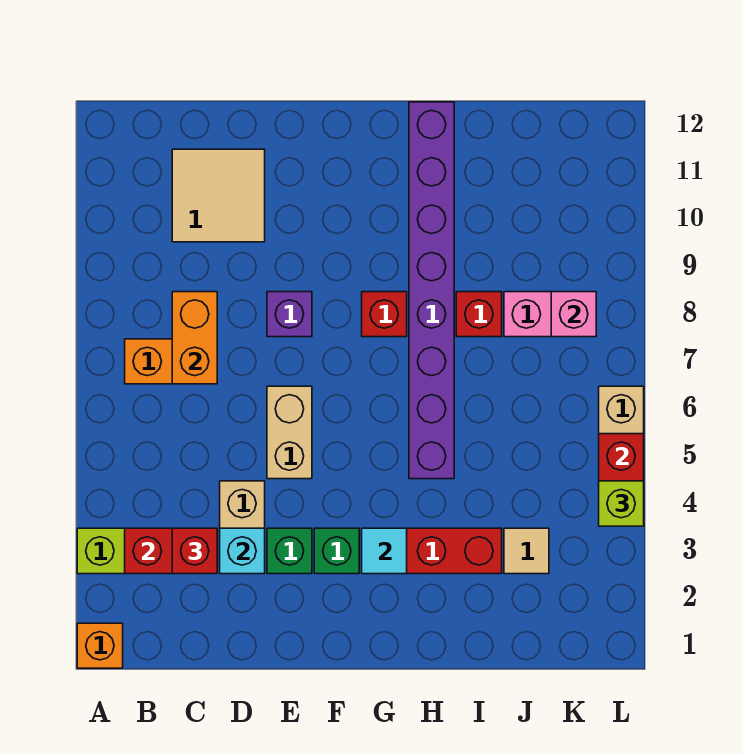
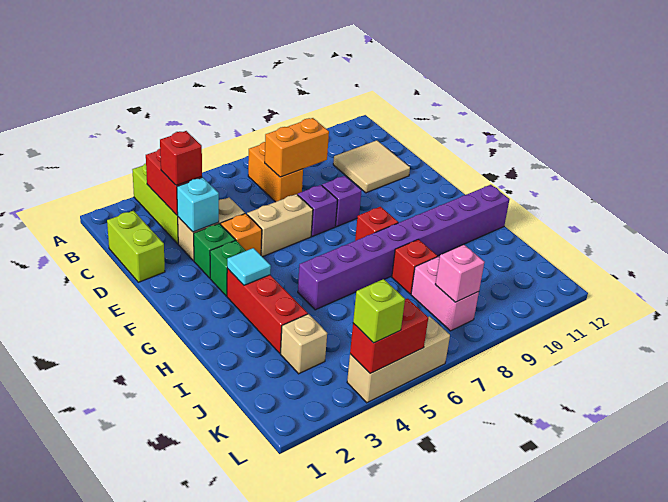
orange 1x1 brick [77,623,123,668] -> orange 1x1 brick moved to [221,214,262,255]
none -> lime 1x2 brick [107,211,165,282]
none -> purple 1x1 brick [298,185,337,236]
tan 1x1 tile [504,528,549,574] -> tan 1x1 brick [280,314,327,374]

